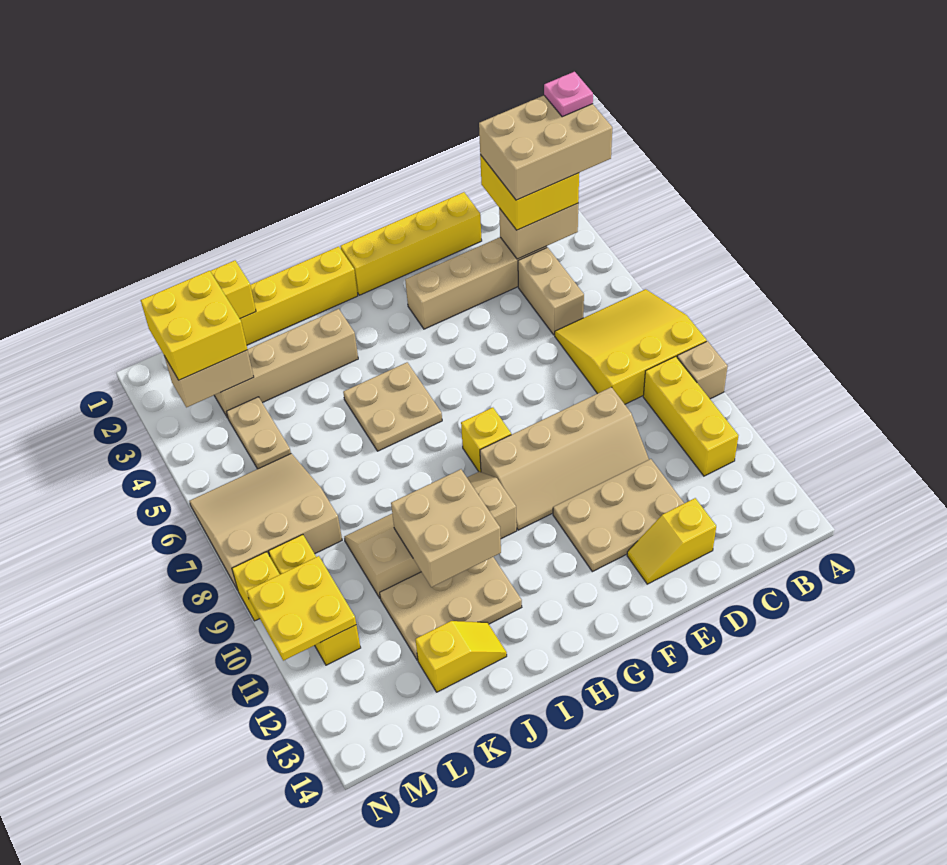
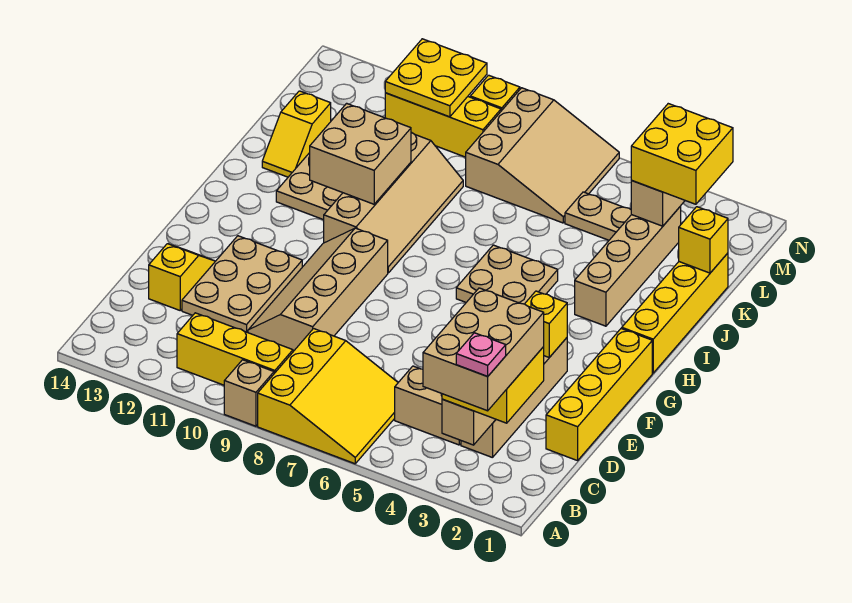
yellow 1x1 brick [461,408,511,472] -> yellow 1x1 brick moved to [525,291,567,357]

